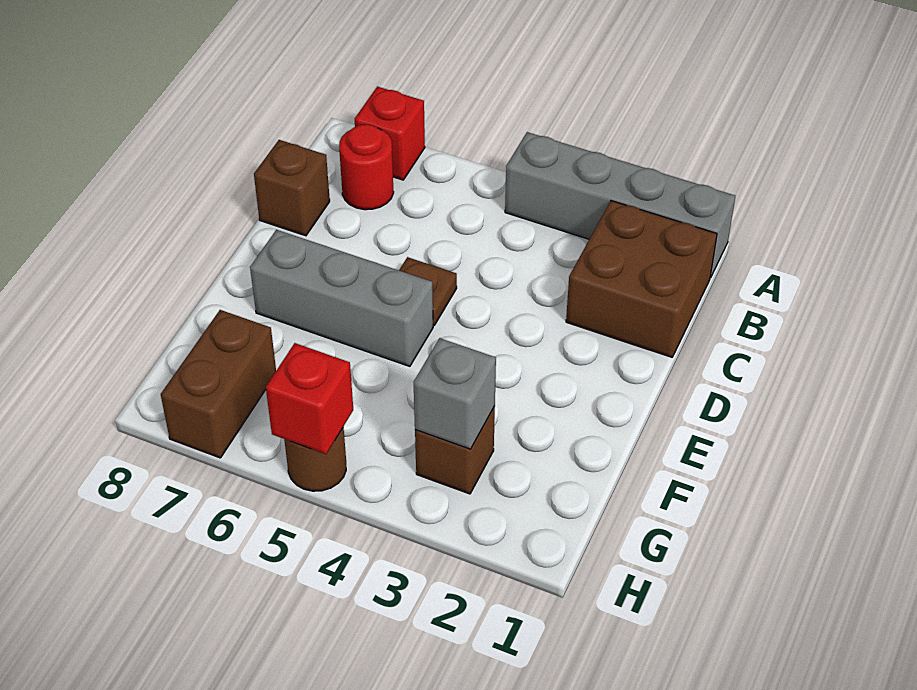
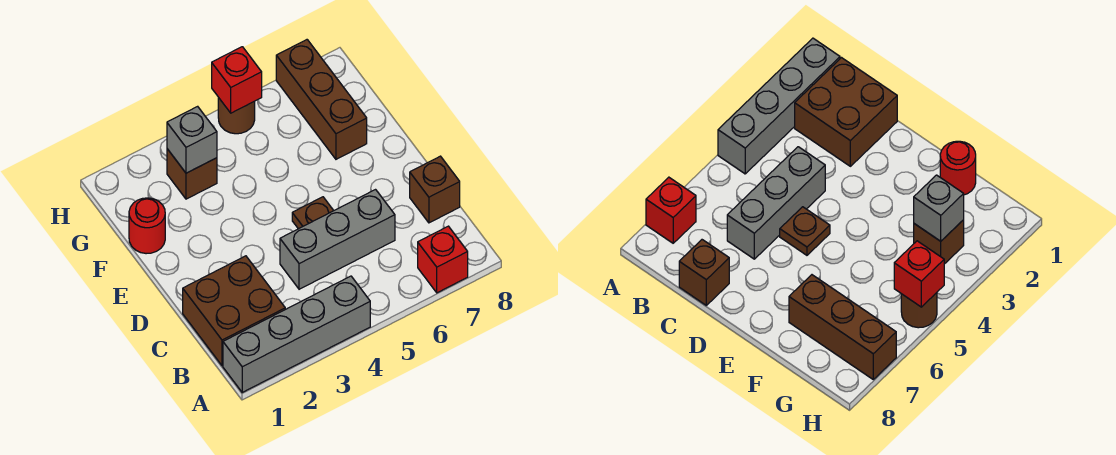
red 1x1 round brick [339,124,394,210] -> red 1x1 round brick moved to [129,198,165,254]
grey 1x3 brick [250,230,433,366] -> grey 1x3 brick moved to [280,190,395,289]
brown 1x2 brick [161,310,276,458] -> brown 1x3 brick [276,40,367,159]

